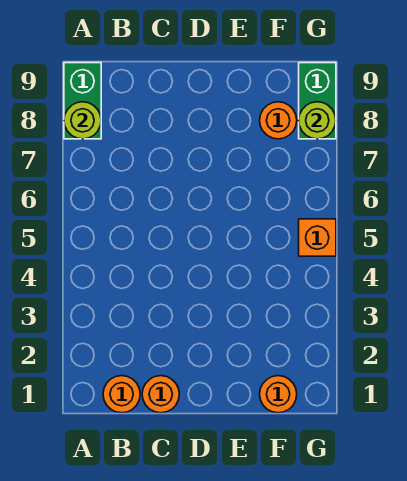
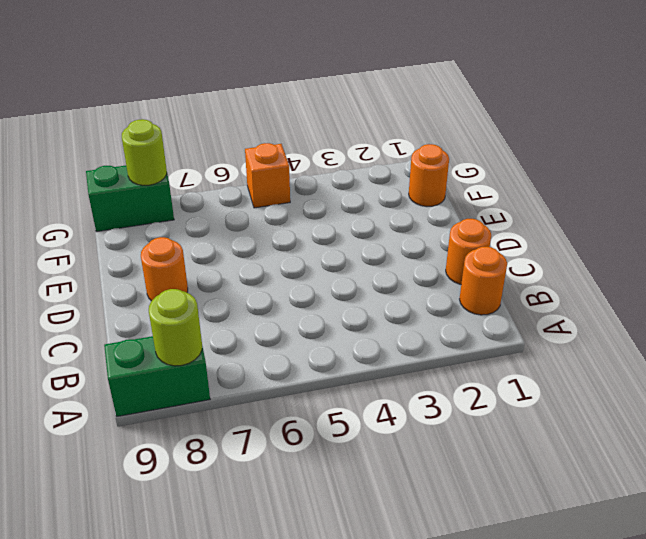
orange 1x1 round brick [260,102,297,139] -> orange 1x1 round brick moved to [141,237,188,301]

